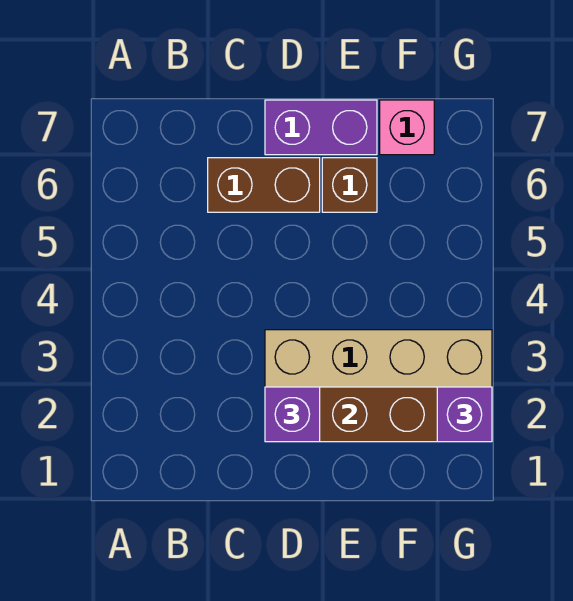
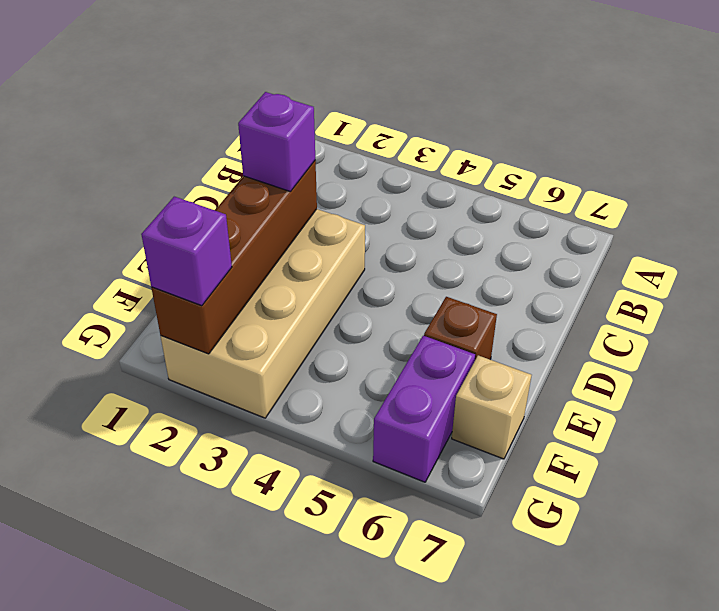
brown 1x2 brick [208,158,320,212] -> none
purple 1x2 brick [265,100,377,155] -> purple 1x2 brick moved to [373,336,475,482]
pink 1x1 brick [380,100,434,155] -> tan 1x1 brick [452,355,531,459]

